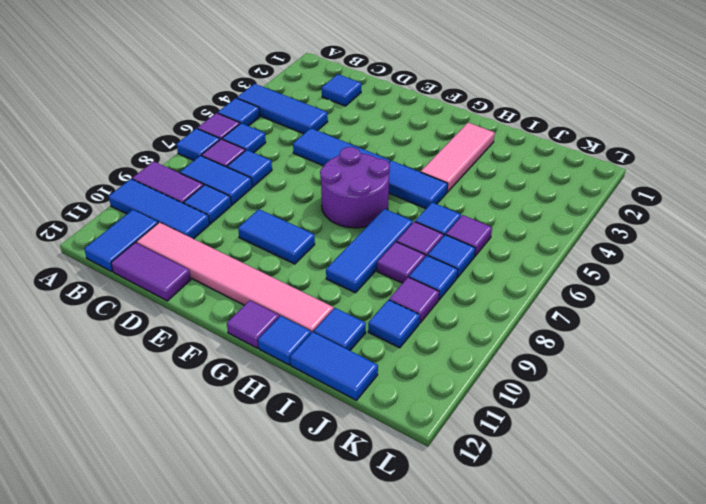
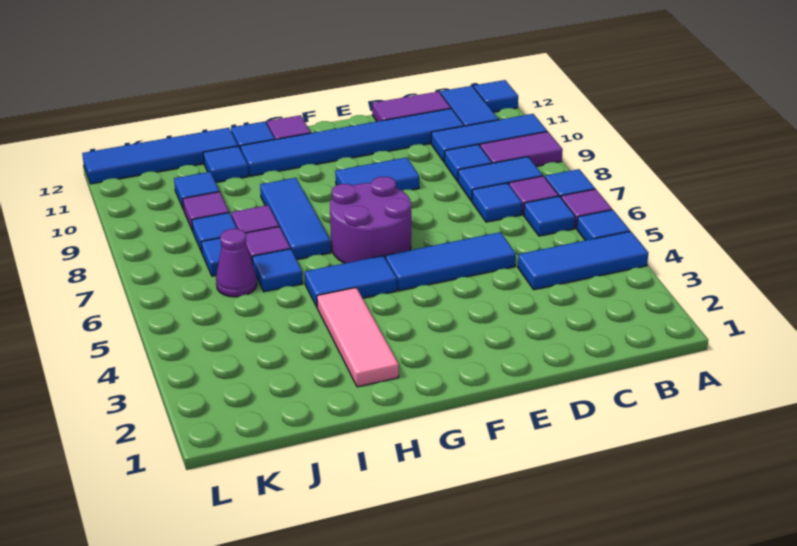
blue 1x1 tile [322,74,361,106] -> blue 1x1 tile moved to [474,80,518,112]
pink 1x6 tile [136,222,333,333] -> blue 1x6 tile [240,108,464,176]
blue 1x2 tile [290,332,378,400] -> blue 1x4 tile [82,128,238,184]
purple 1x1 tile [446,215,492,257] -> purple 1x1 cone [216,229,257,297]

